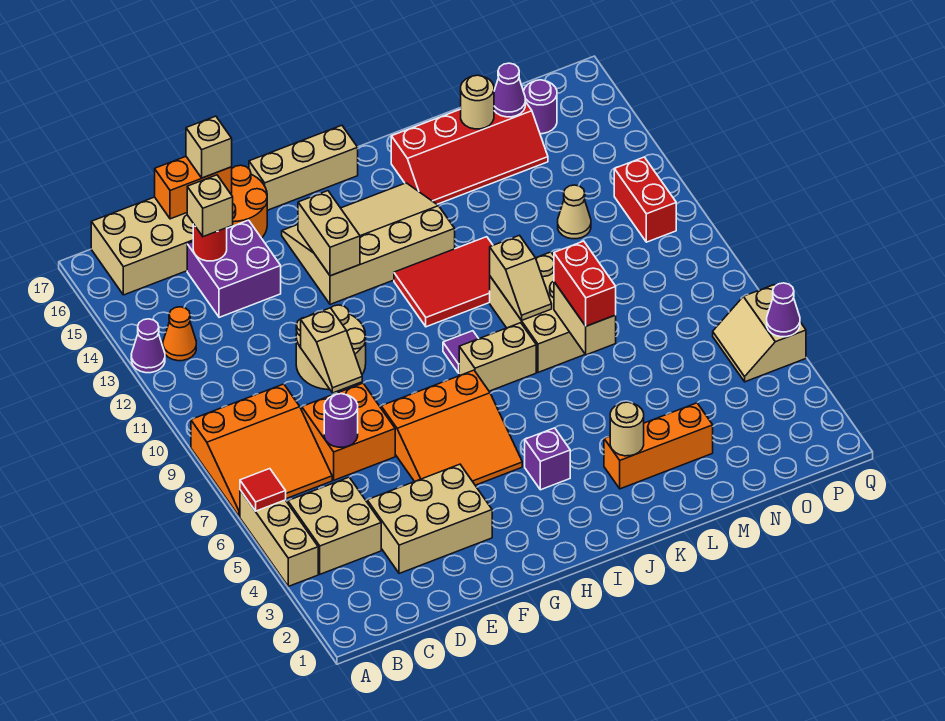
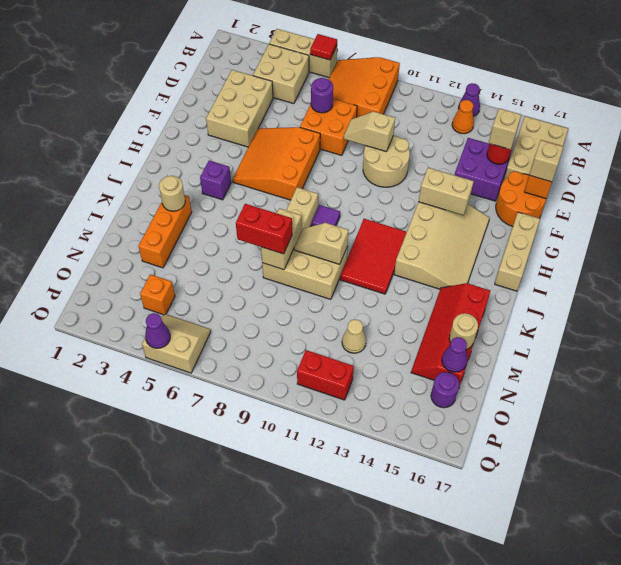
tan 1x2 brick [554,282,616,355] -> tan 1x2 brick turned to [261,208,301,270]
none -> orange 1x1 brick [140,274,175,315]

